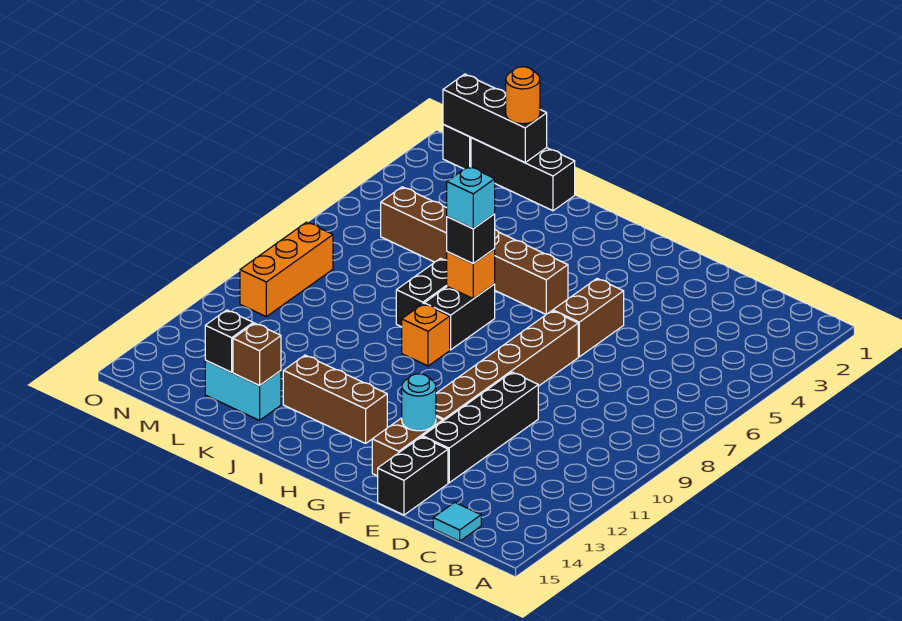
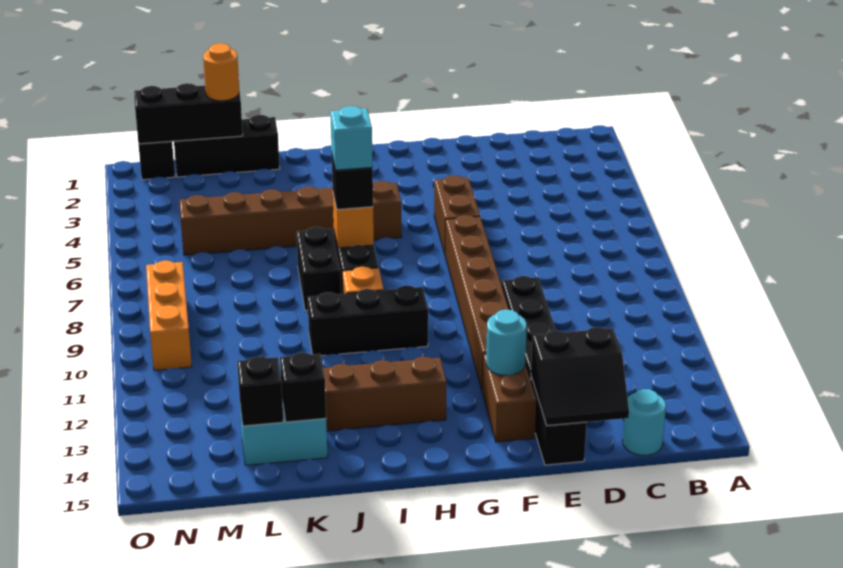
cyan 1x1 tile [433,502,481,541] -> cyan 1x1 round brick [623,389,666,455]
none -> black 2x2 slope [531,327,629,426]
none -> black 1x3 brick [307,286,428,356]
brown 1x1 brick [233,323,281,386] -> black 1x1 brick [280,353,326,422]

